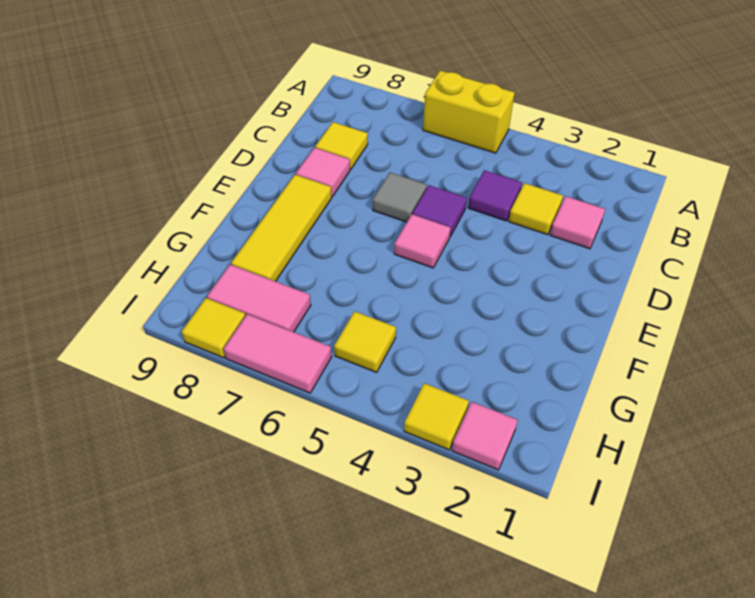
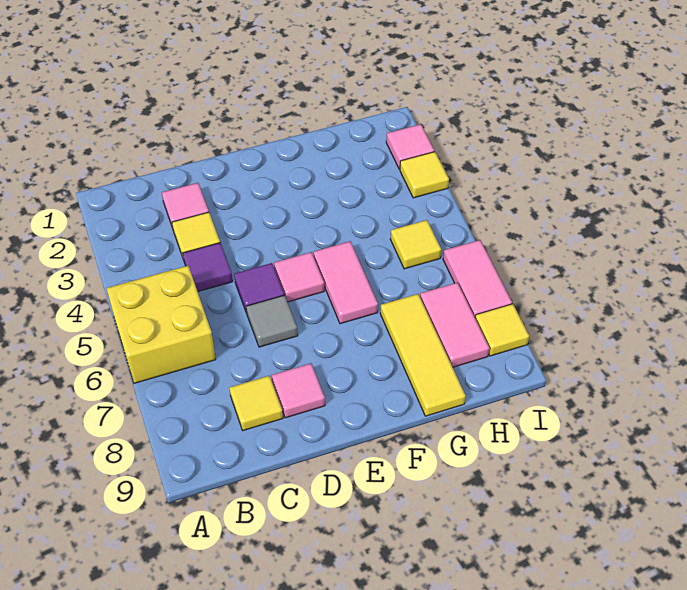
yellow 1x2 brick [423,71,515,153] -> yellow 2x2 brick [107,266,216,383]
yellow 1x3 tile [231,175,332,281] -> yellow 1x3 tile turned to [380,294,466,416]
none -> pink 1x2 tile [313,241,378,324]

